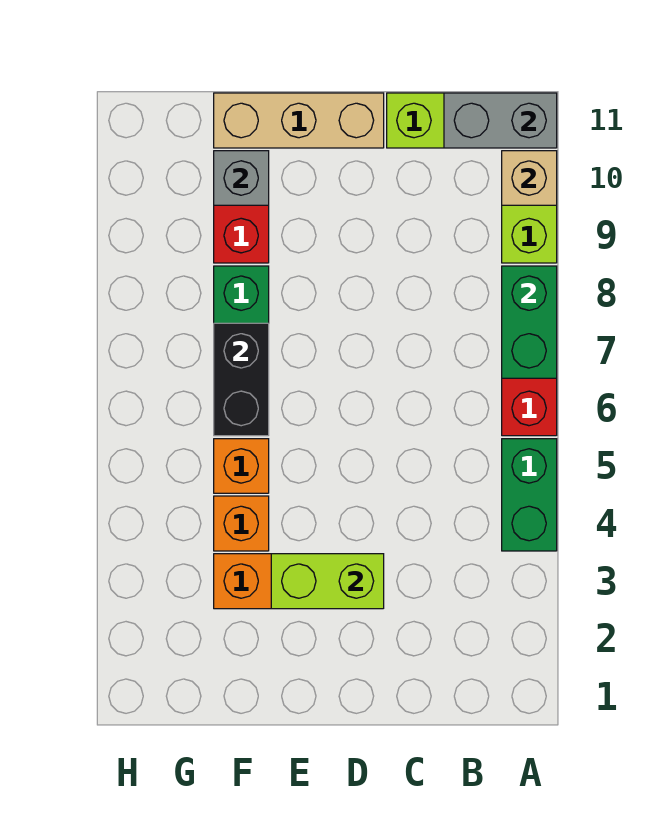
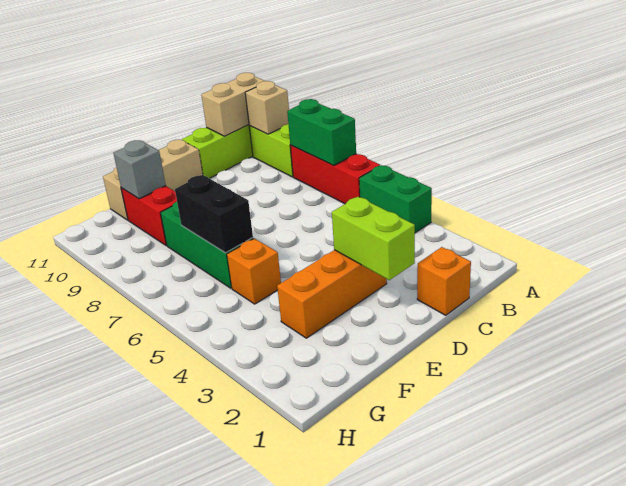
grey 1x2 brick [444,93,557,148] -> tan 1x2 brick [201,73,264,136]
lime 1x2 brick [271,554,384,609] -> lime 1x2 brick turned to [332,197,415,280]
orange 1x1 brick [214,496,269,551] -> orange 1x1 brick moved to [417,247,471,315]

